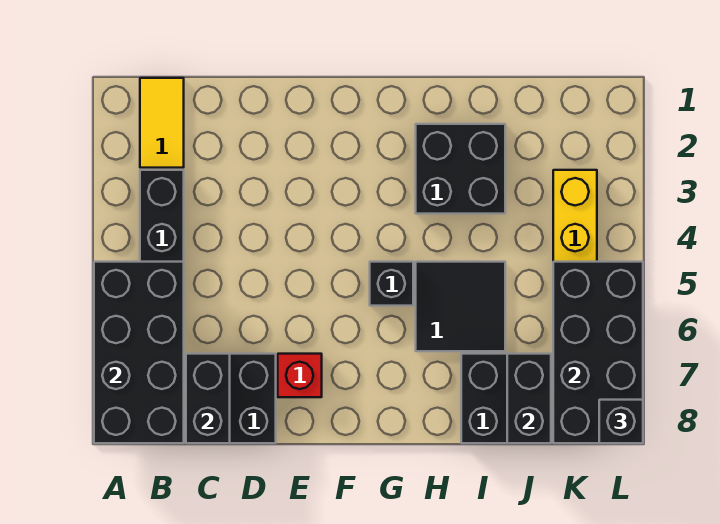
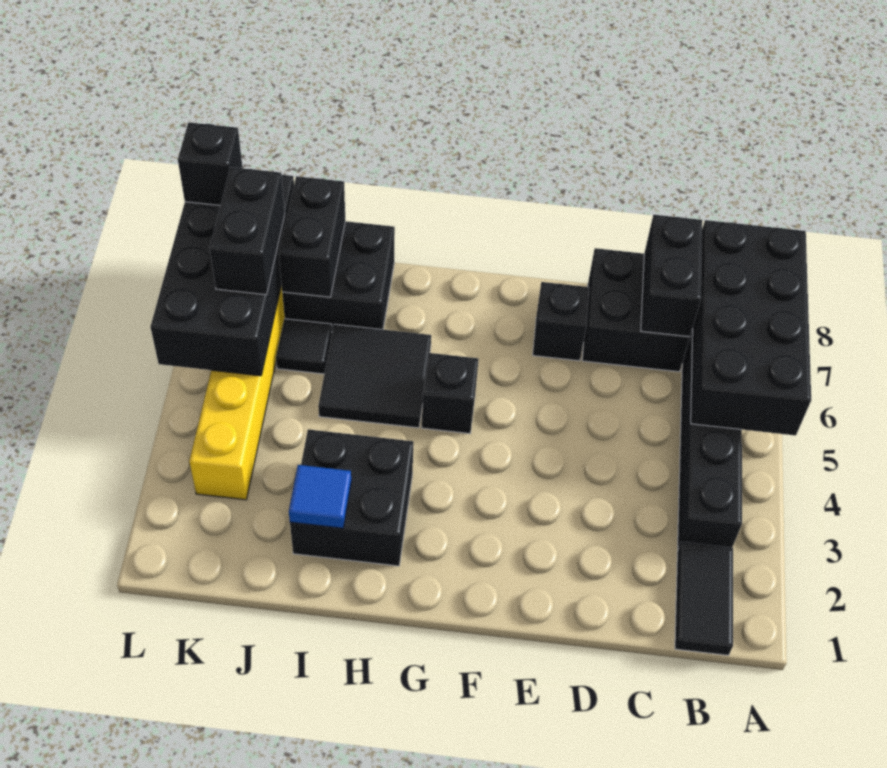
yellow 1x2 tile [140,78,184,168] -> black 1x2 tile [675,542,733,655]
red 1x1 brick [278,354,322,397] -> black 1x1 brick [533,282,589,361]
none -> blue 1x1 tile [289,465,351,528]
none -> black 1x1 tile [276,319,332,374]
none -> black 1x2 brick [210,167,285,295]

